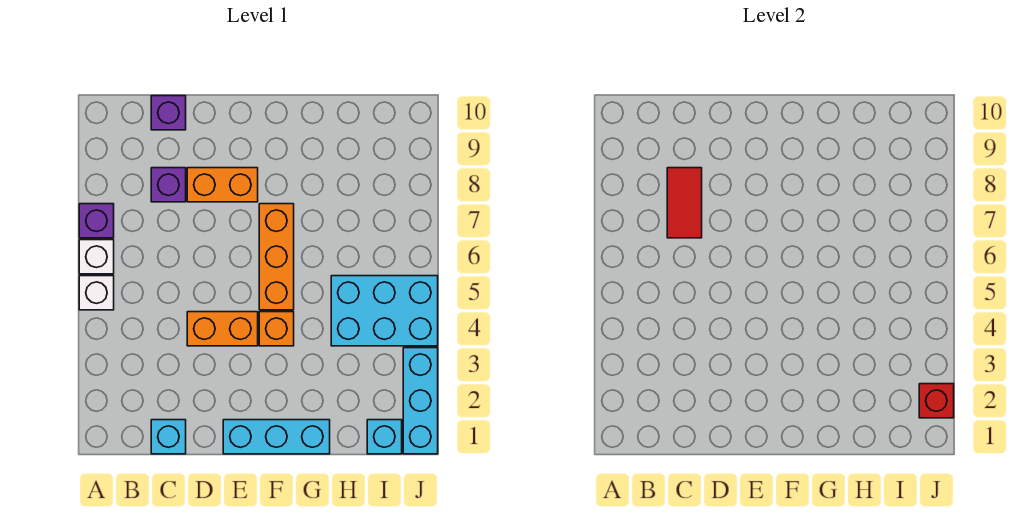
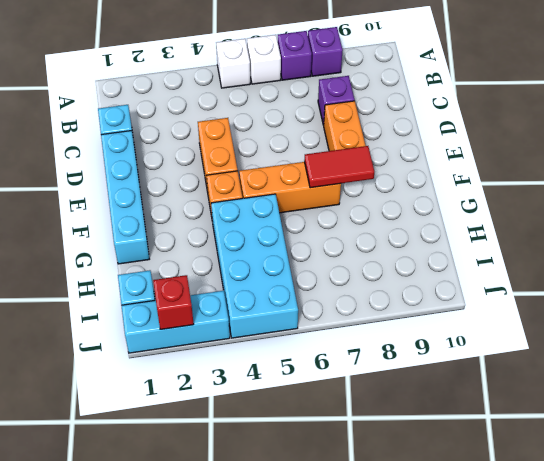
red 1x2 tile [667,168,702,238] -> red 1x2 tile moved to [304,146,374,188]
purple 1x1 brick [151,96,186,130] -> purple 1x1 brick moved to [308,27,343,76]
cyan 1x3 brick [223,420,330,454] -> cyan 1x4 brick [101,131,149,264]
cyan 2x3 brick [331,276,438,346] -> cyan 2x4 brick [211,194,298,338]

